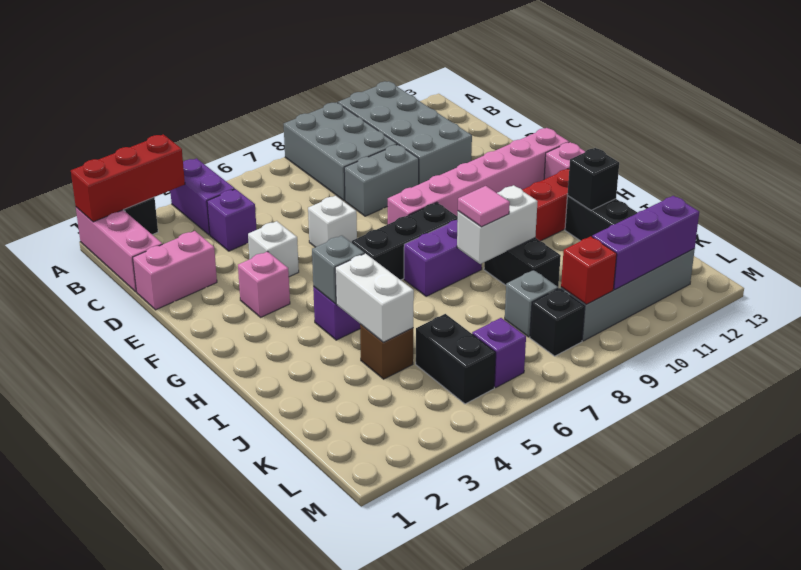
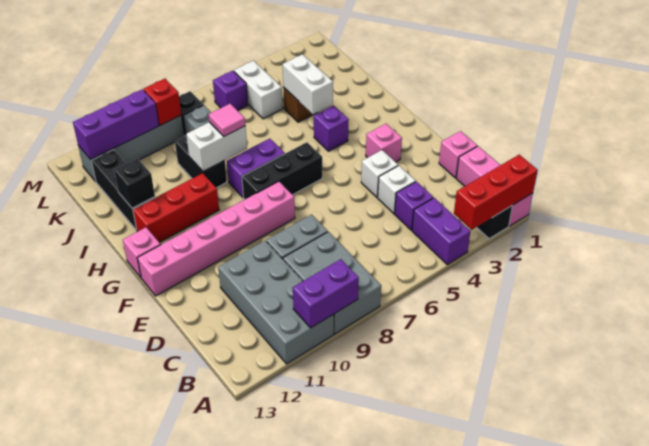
none -> purple 1x2 brick [293,259,359,328]
pink 1x2 brick [133,231,217,310] -> pink 1x1 brick [439,131,477,178]
white 1x1 brick [308,196,357,247] -> white 1x1 brick moved to [378,166,416,214]
grey 1x1 brick [312,236,364,304] -> none
black 1x2 brick [416,314,496,404] -> white 1x2 brick [234,61,283,119]

